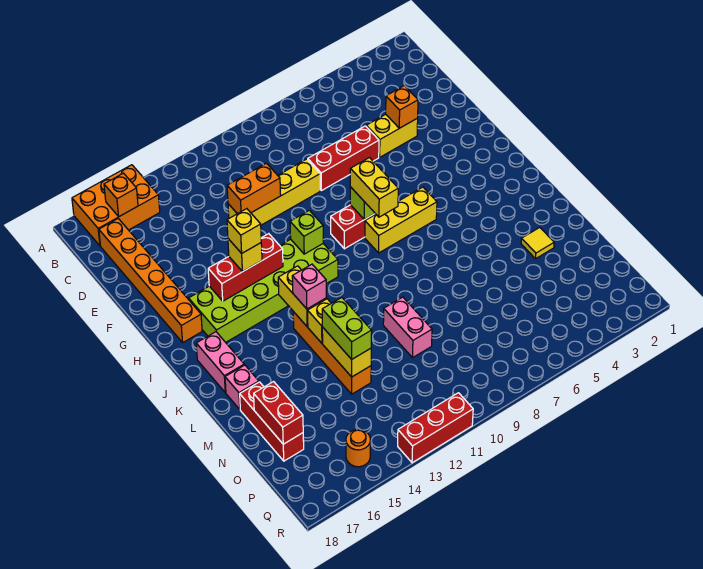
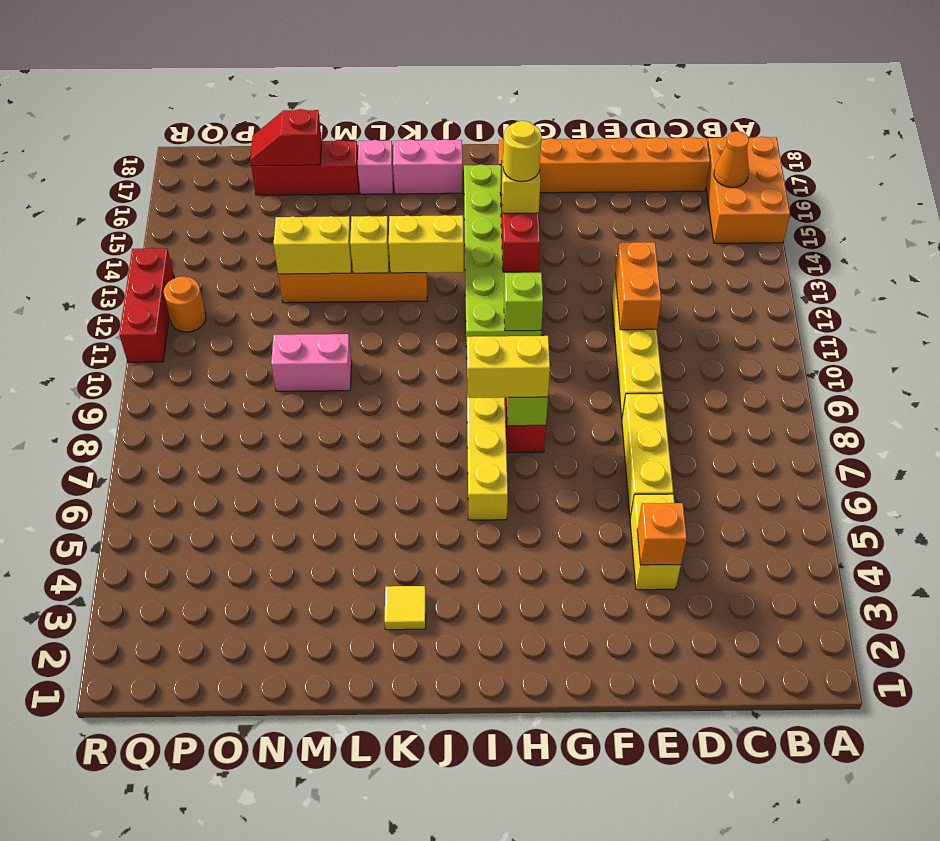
orange 1x1 brick [104,173,138,216] -> orange 1x1 cone [714,131,749,187]
red 1x3 brick [308,126,379,191] -> yellow 1x3 brick [622,393,673,518]
yellow 1x1 brick [227,209,261,253] -> yellow 1x1 round brick [503,121,541,182]
pink 1x1 brick [292,264,326,309] -> none
yellow 1x1 tile [521,227,554,259] -> yellow 1x1 tile moved to [384,586,426,630]
lime 1x2 brick [322,298,372,359] -> none
red 1x2 brick [254,382,303,444] -> red 1x2 slope [250,109,322,166]
orange 1x1 round brick [346,429,370,467] -> orange 1x1 round brick moved to [164,276,206,332]

